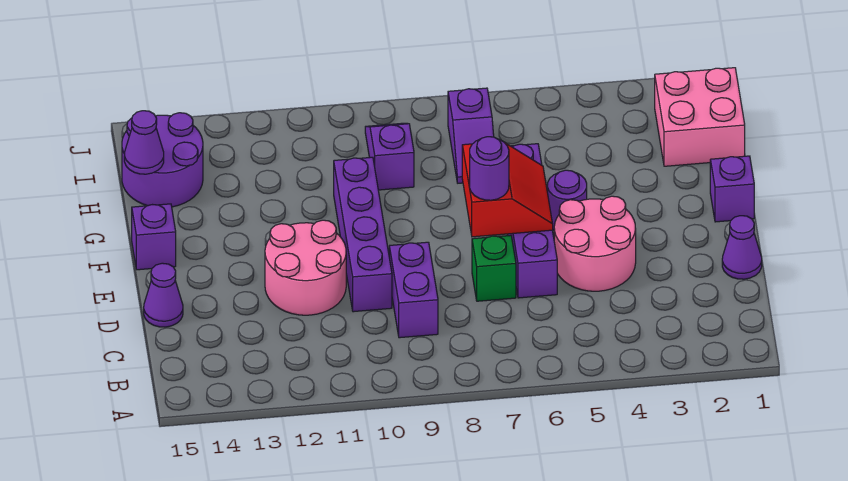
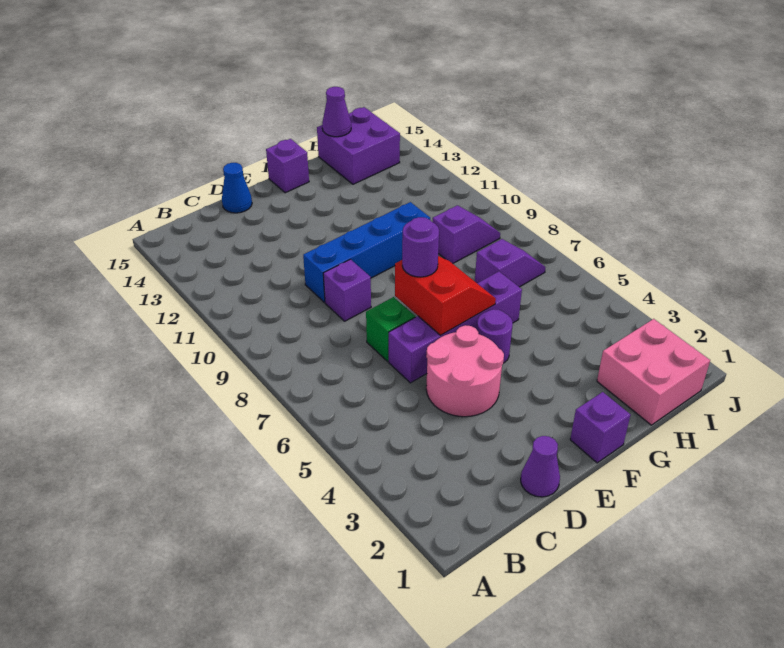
purple 1x2 brick [389,242,438,338] -> purple 1x1 brick [323,259,371,321]
purple 1x4 brick [334,157,392,312] -> blue 1x4 brick [303,202,430,302]
pink 2x2 round brick [265,220,346,315] -> none
purple 1x1 cone [144,263,183,327] -> blue 1x1 cone [222,163,252,213]
red 2x2 slope [462,143,553,237] -> red 2x2 slope turned to [395,256,496,335]
purple 1x2 slope [448,88,494,183] -> purple 1x2 slope turned to [475,239,546,287]
purple 2x2 round brick [122,113,203,207] -> purple 2x2 brick [317,107,400,184]

